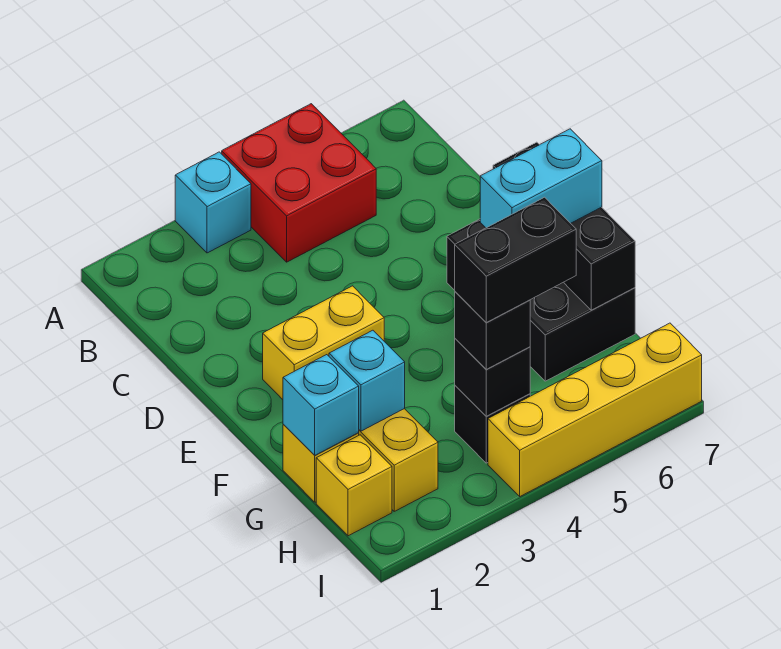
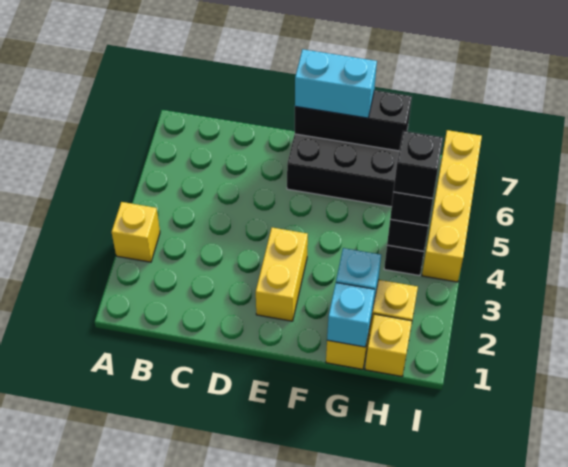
cyan 1x1 brick [175,152,251,253] -> yellow 1x1 brick [112,202,160,262]
red 2x2 brick [222,104,376,262] -> none
cyan 1x2 brick [480,129,602,228] -> cyan 1x2 brick turned to [295,49,377,118]
black 1x2 brick [455,197,576,323] -> black 1x1 brick [393,131,443,198]

